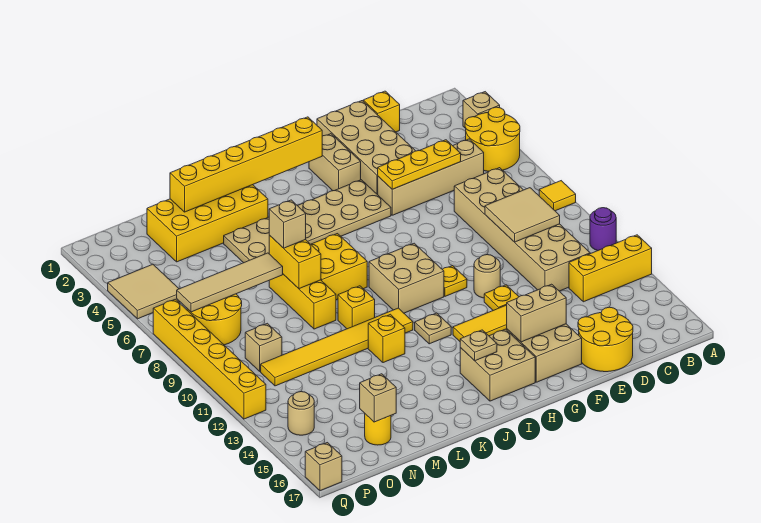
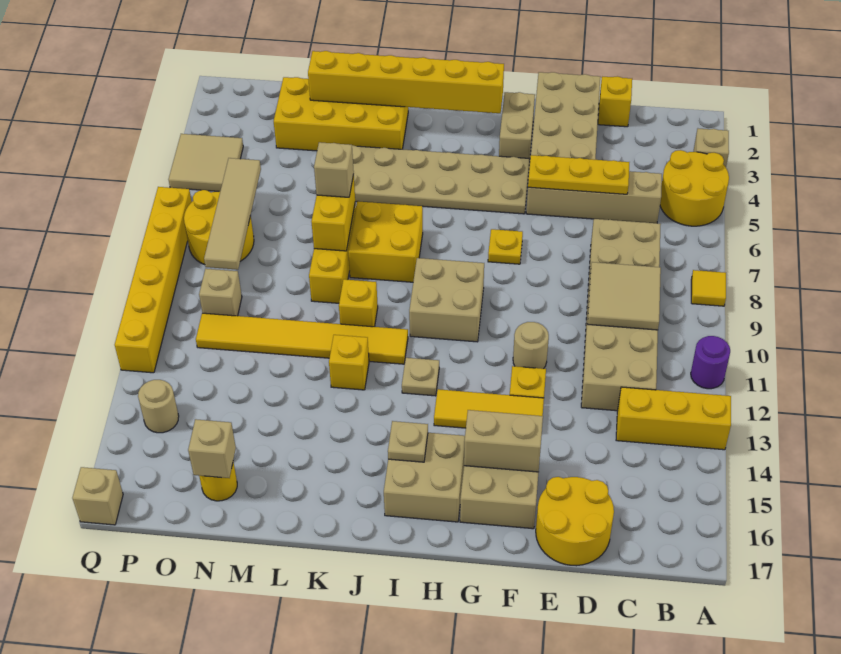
yellow 1x1 plate [442,266,467,296] -> yellow 1x1 plate moved to [488,229,523,264]
tan 1x4 tile [177,253,283,312] -> tan 1x4 tile turned to [204,158,261,270]

